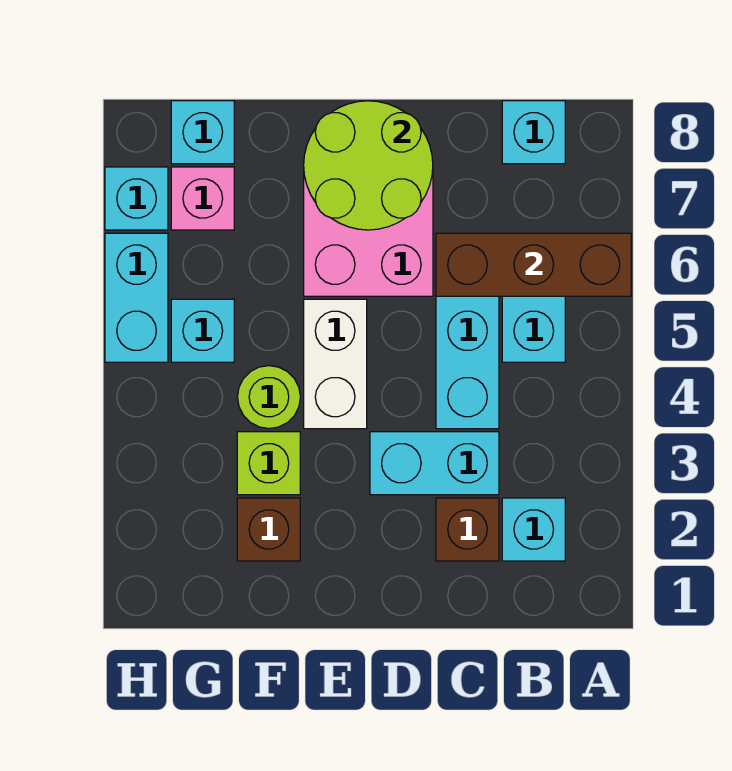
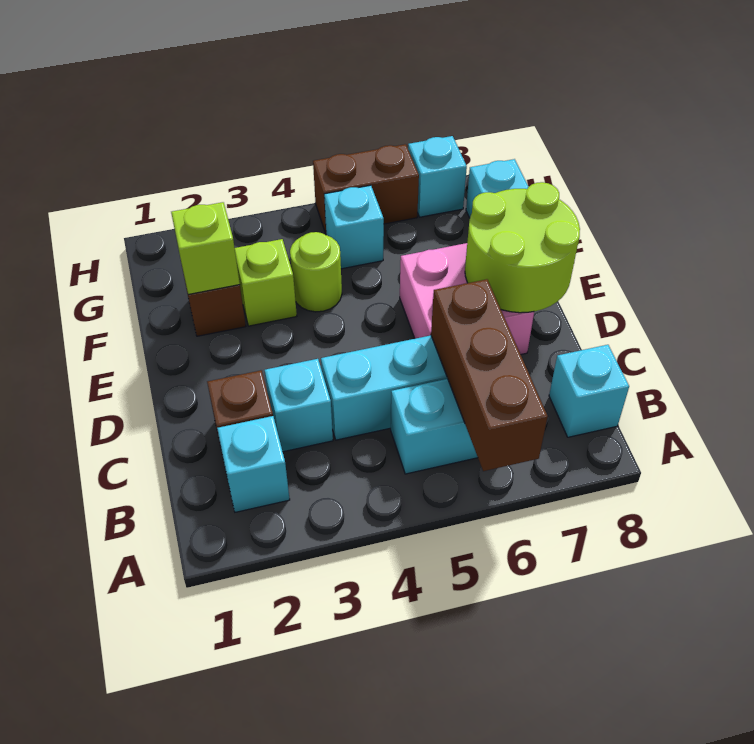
cyan 1x2 brick [370,432,499,495] -> cyan 1x1 brick [265,359,333,452]
white 1x2 brick [304,299,367,429] -> none
none -> lime 1x1 brick [171,202,240,294]
pink 1x1 brick [171,167,234,230] -> none
cyan 1x2 brick [105,233,168,362] -> brown 1x2 brick [313,144,419,234]

